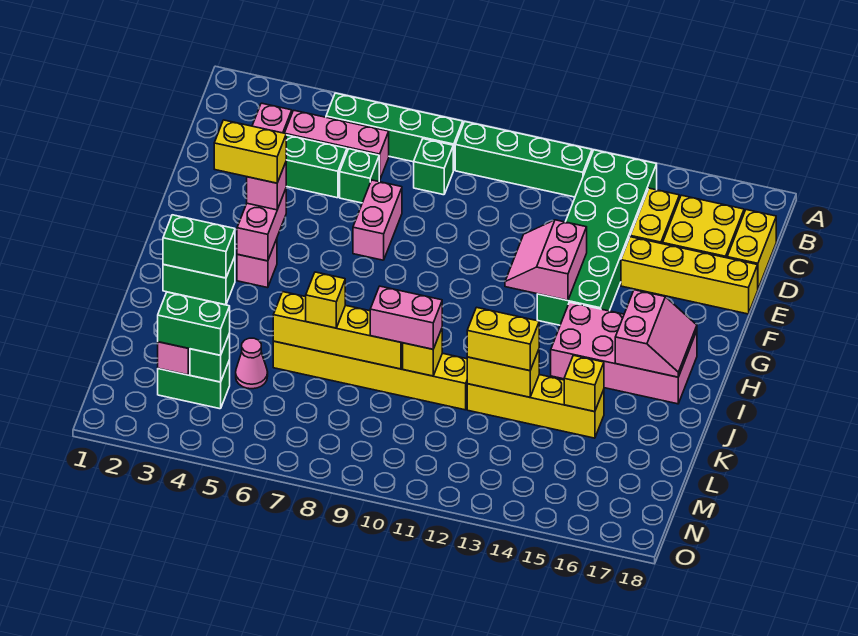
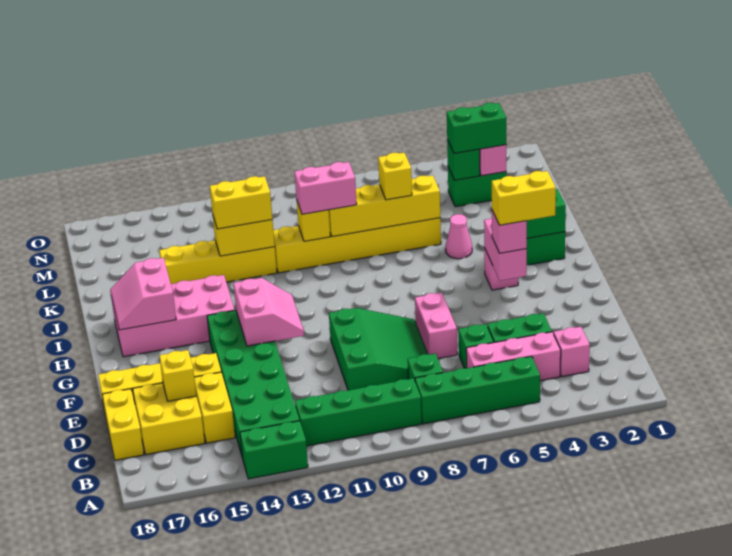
none -> green 1x2 brick [240,421,308,479]
none -> green 3x3 slope [329,308,428,390]
yellow 1x1 brick [564,355,604,412] -> yellow 1x1 brick moved to [159,350,196,401]
pink 1x1 cone [236,338,268,389] -> pink 1x1 cone moved to [446,214,472,259]

